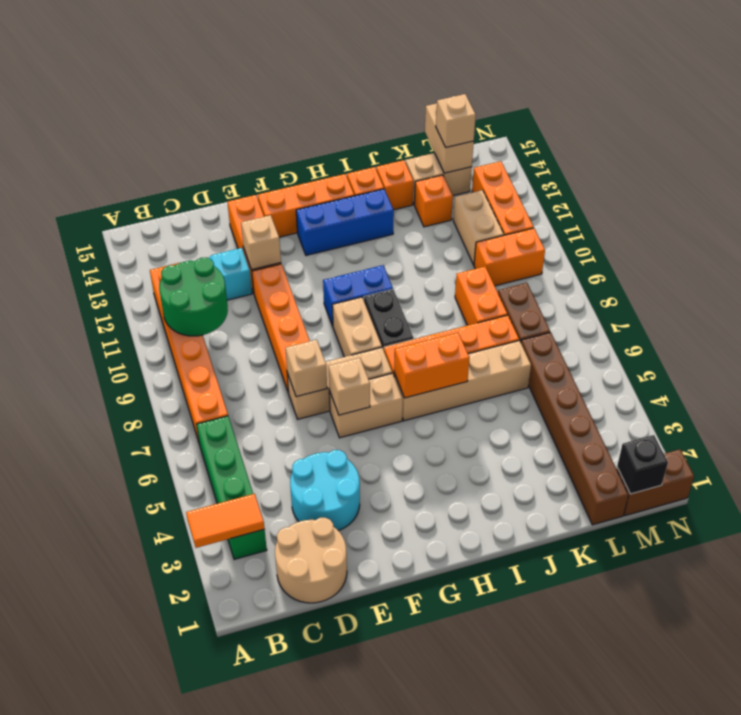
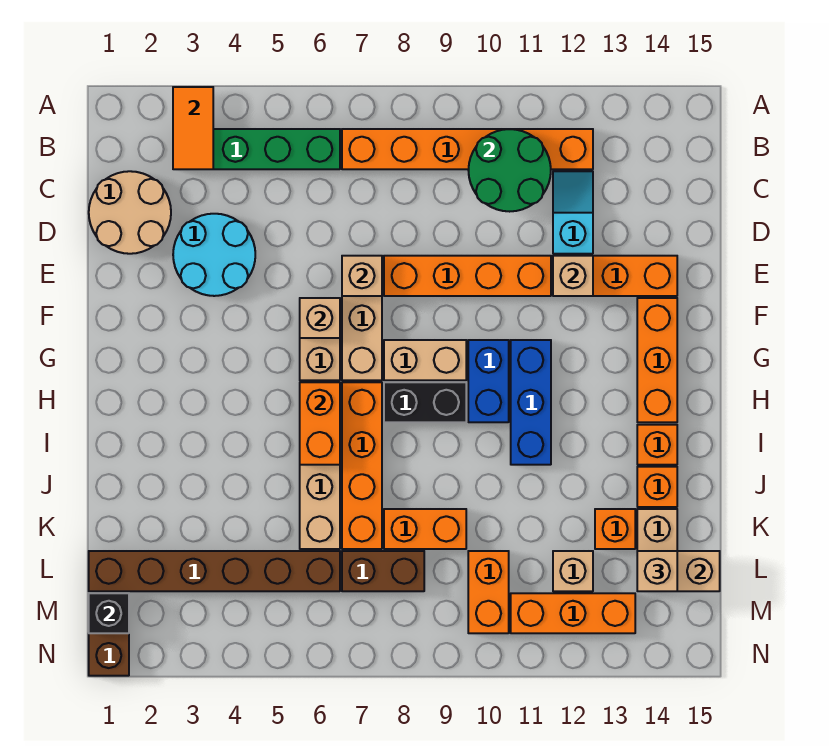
blue 1x3 brick [296,189,394,255] -> blue 1x3 brick moved to [511,340,551,465]
tan 1x2 brick [453,190,504,265] -> tan 1x1 brick [553,551,593,591]

